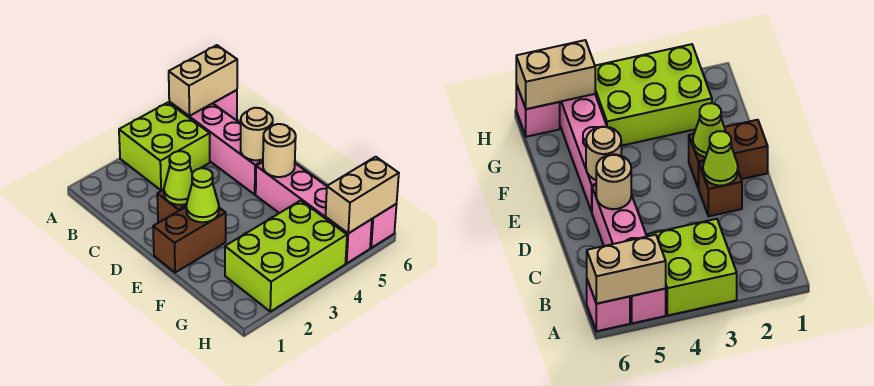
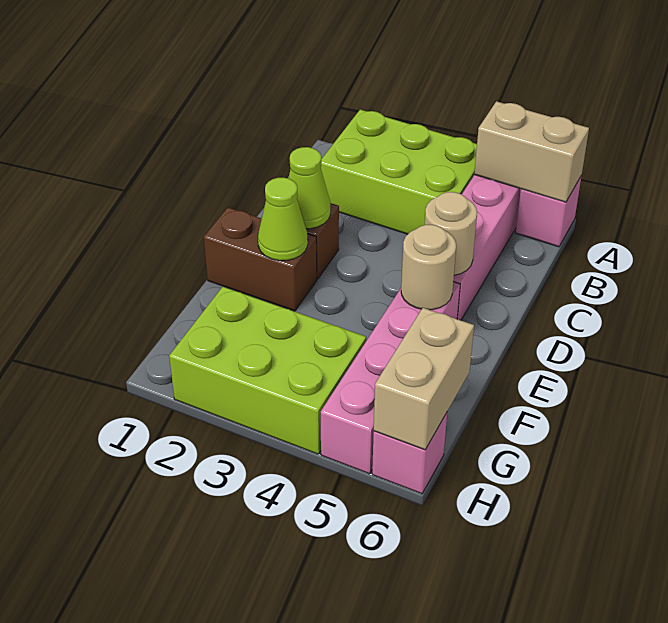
lime 2x2 brick [119,103,210,190] -> lime 2x3 brick [321,110,477,234]
tan 1x2 brick [326,157,399,233] -> tan 1x2 brick turned to [374,308,474,450]

